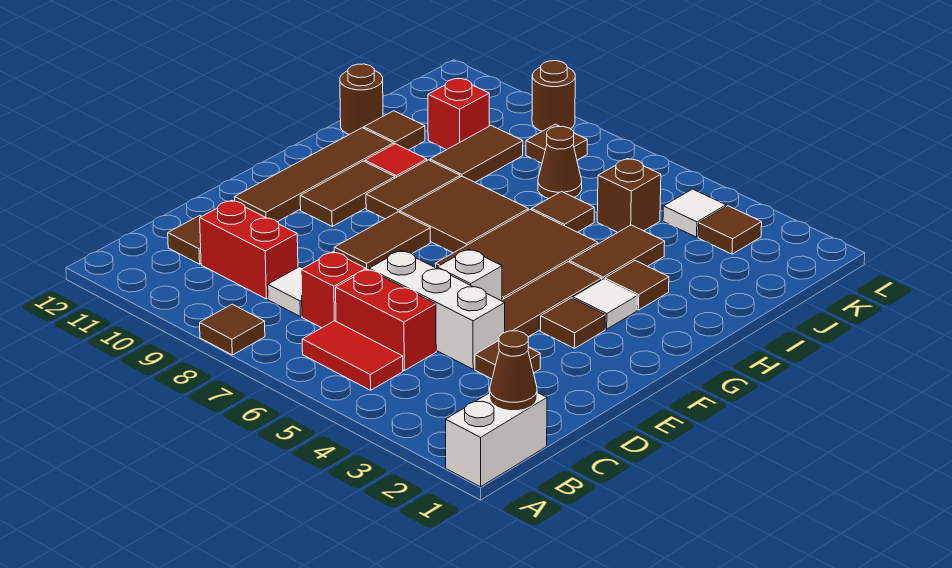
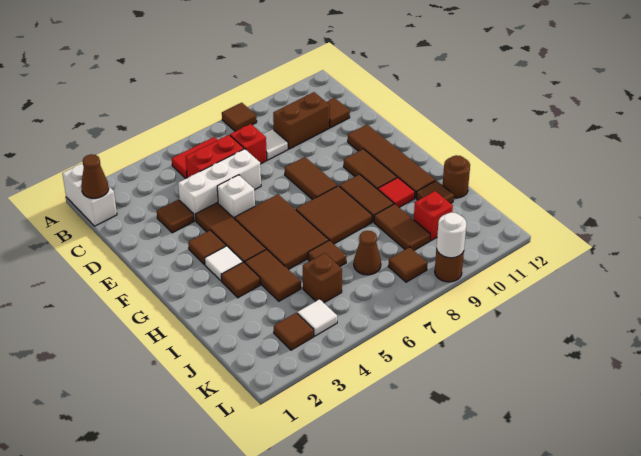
red 1x2 brick [200,200,298,299] -> brown 1x2 brick [273,92,330,149]
none -> white 1x1 round brick [436,212,467,258]

